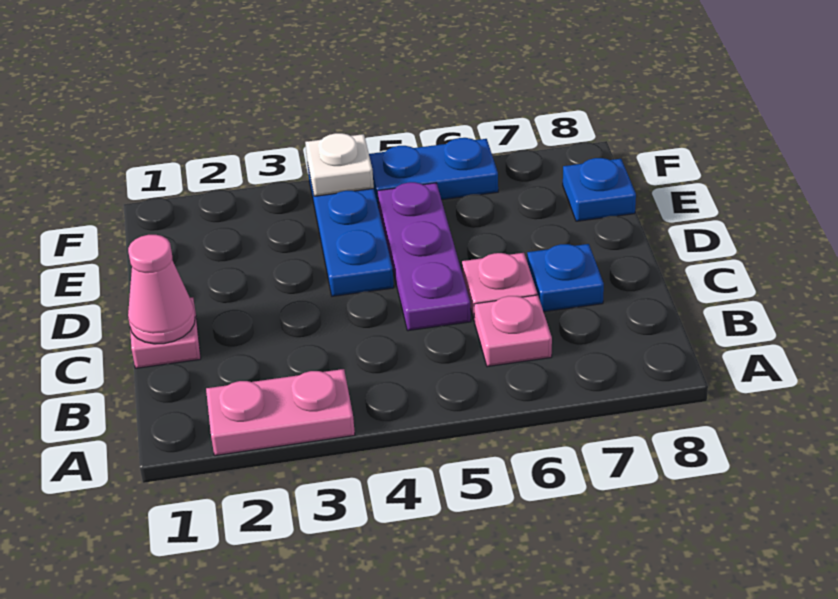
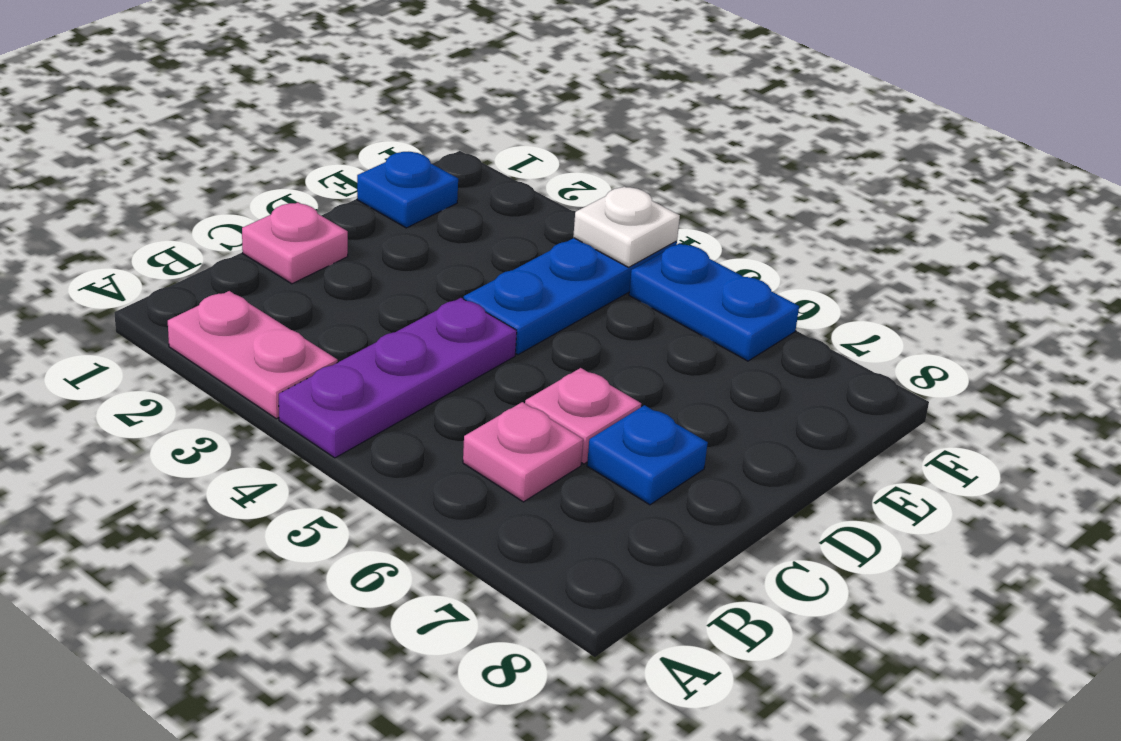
pink 1x1 cone [128,235,195,344] -> none
purple 1x3 plate [377,182,471,331] -> purple 1x3 plate moved to [279,298,517,458]
blue 1x1 plate [563,158,636,221] -> blue 1x1 plate moved to [357,152,458,228]

